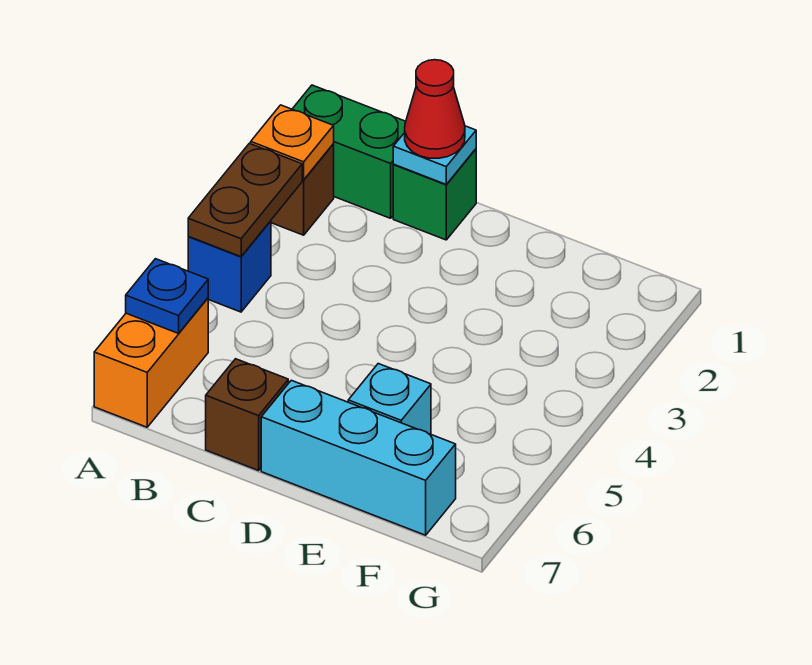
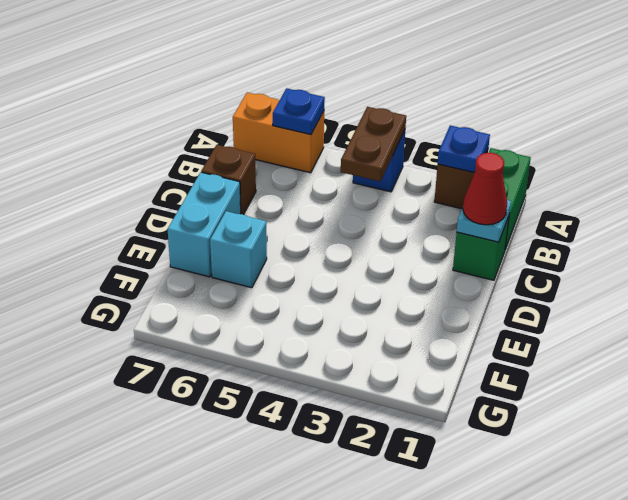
orange 1x1 plate [251,105,334,180] -> blue 1x1 plate [438,125,490,173]
brown 1x2 plate [188,143,302,257] -> brown 1x2 plate turned to [341,107,406,182]
cyan 1x3 brick [261,380,456,535] -> cyan 1x2 brick [168,172,241,277]

